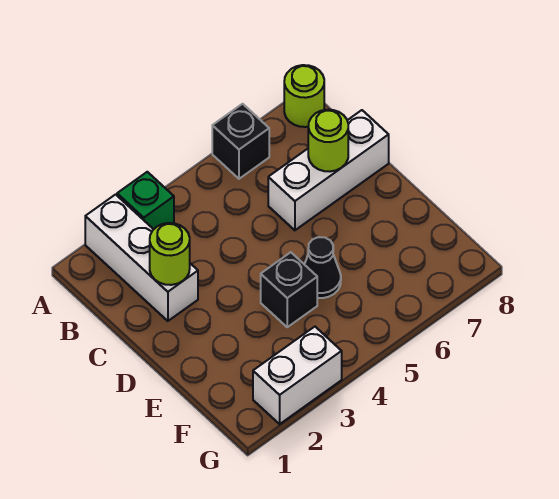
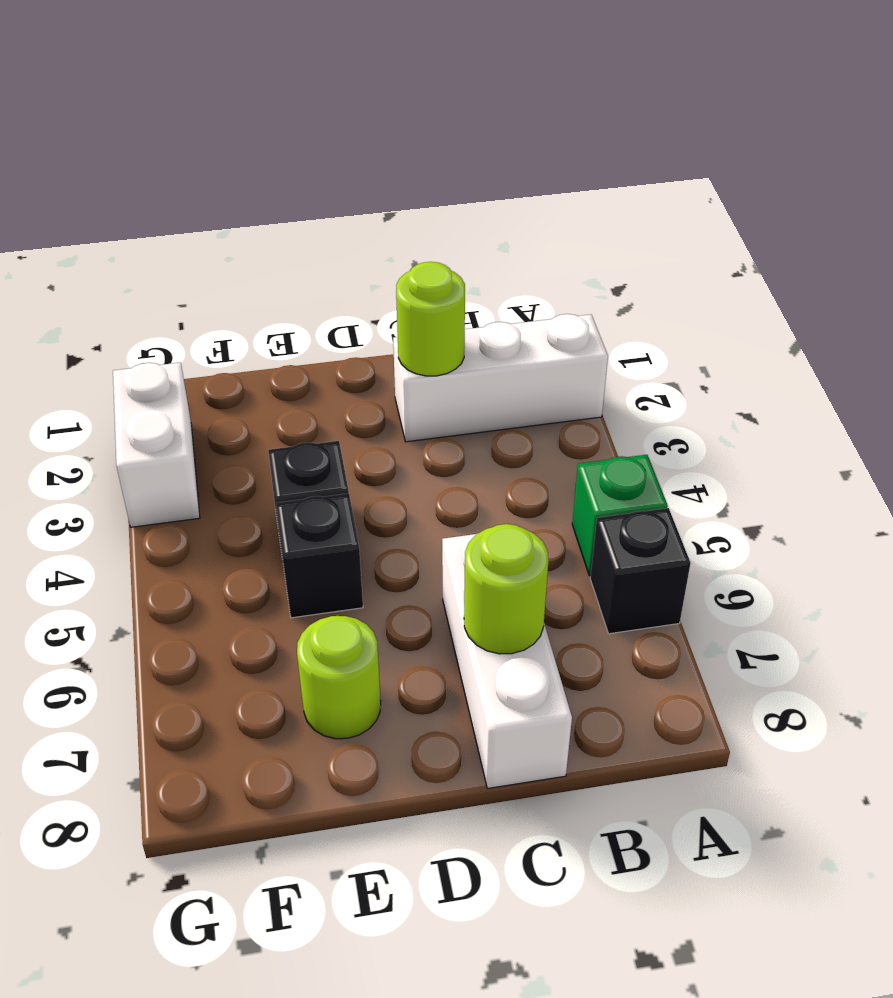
green 1x1 brick [117,172,174,229] -> green 1x1 brick moved to [572,455,668,576]
lime 1x1 round brick [284,65,324,127] -> lime 1x1 round brick moved to [297,616,381,739]
black 1x1 cone [304,237,341,298] -> black 1x1 brick [276,493,363,618]

